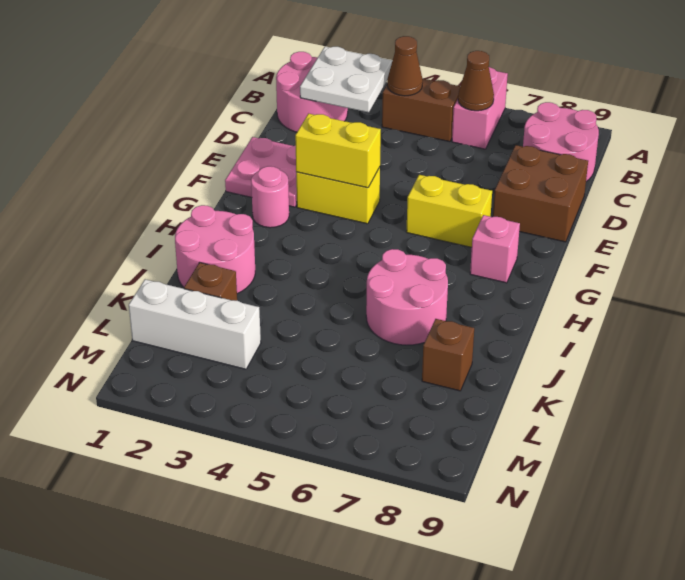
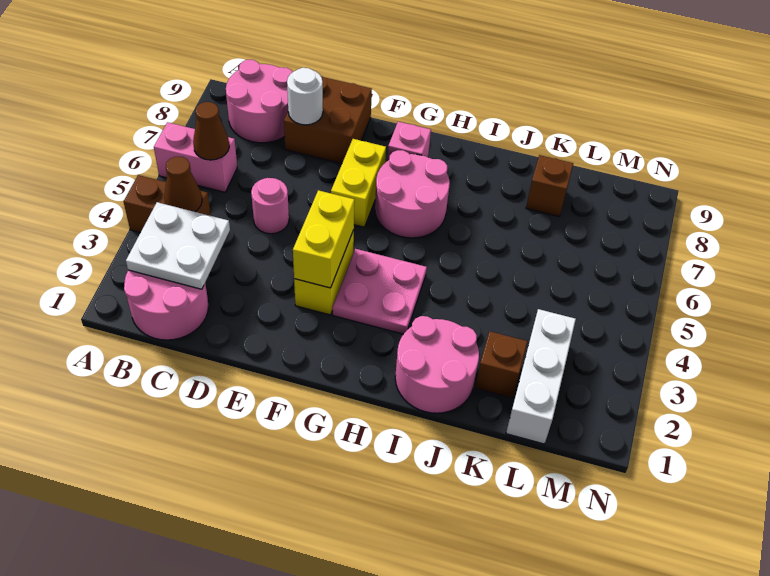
brown 1x2 brick [382,78,460,142] -> brown 1x2 brick turned to [124,175,211,233]
none -> white 1x1 round brick [287,68,323,125]
pink 2x2 plate [225,137,297,207] -> pink 2x2 plate moved to [333,249,427,334]
pink 1x1 round brick [251,166,289,228] -> pink 1x1 round brick moved to [251,178,289,234]
pink 2x2 round brick [366,249,448,345] -> pink 2x2 round brick moved to [375,150,450,238]

